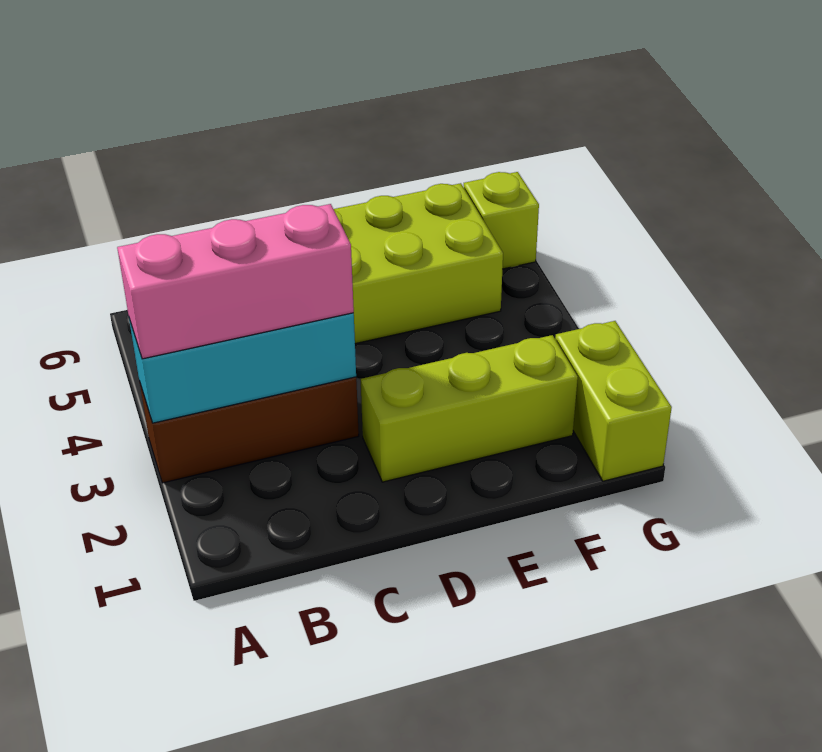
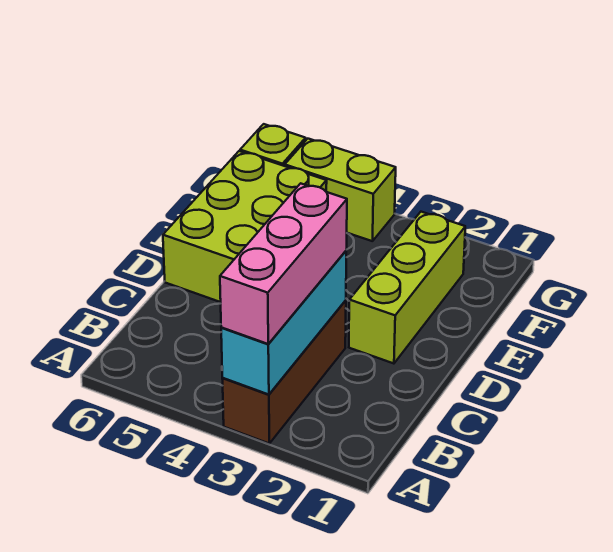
lime 1x2 brick [555,321,672,481] -> lime 1x2 brick moved to [285,139,396,241]

